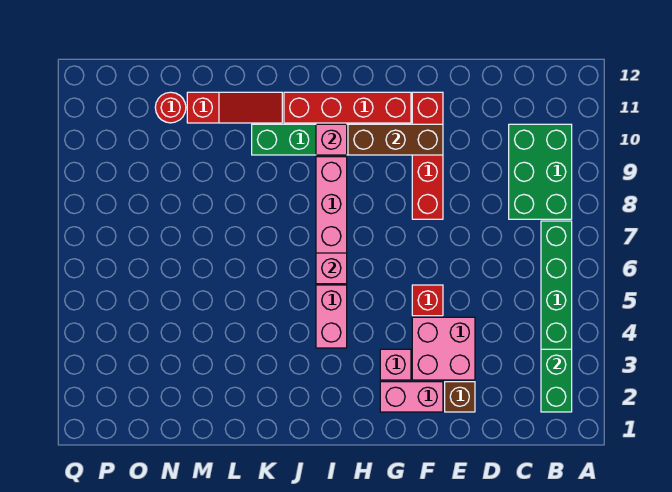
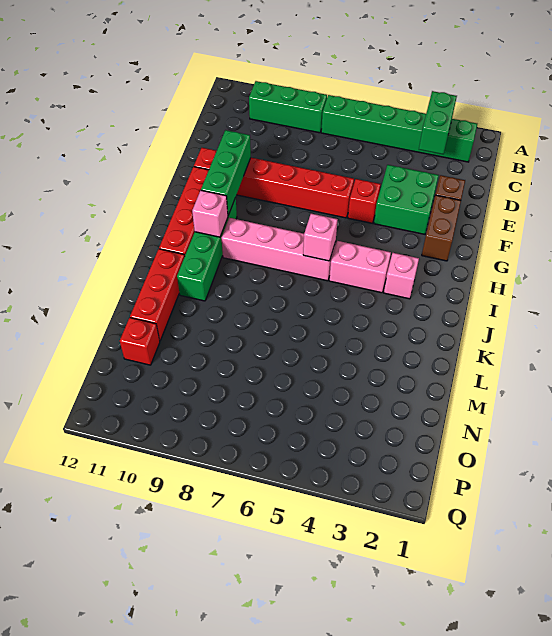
green 1x2 brick [541,349,572,412] -> green 1x2 brick turned to [419,91,457,154]
green 2x3 brick [509,124,572,219] -> green 1x3 brick [249,81,327,133]
pink 2x2 brick [412,317,475,380] -> green 2x2 brick [374,165,439,234]
pink 1x2 brick [380,382,443,412] -> brown 1x2 brick [422,195,461,261]
red 1x4 brick [412,92,443,219] -> red 1x6 brick [194,148,354,218]
brown 1x3 brick [348,124,443,155] -> green 1x3 brick [201,130,251,215]
pink 1x1 brick [380,349,411,380] -> pink 1x1 brick moved to [384,253,419,299]
red 1x3 slope [187,92,282,123] -> red 1x3 brick [130,249,185,341]
red 1x1 round brick [155,92,186,123] -> red 1x1 brick [120,318,160,365]

